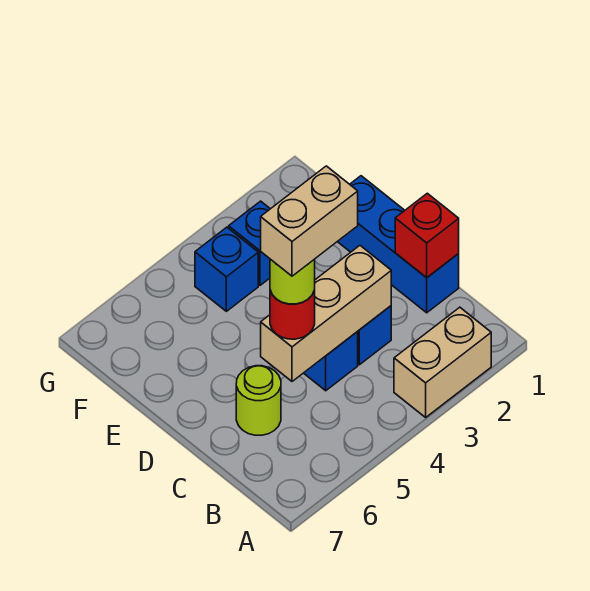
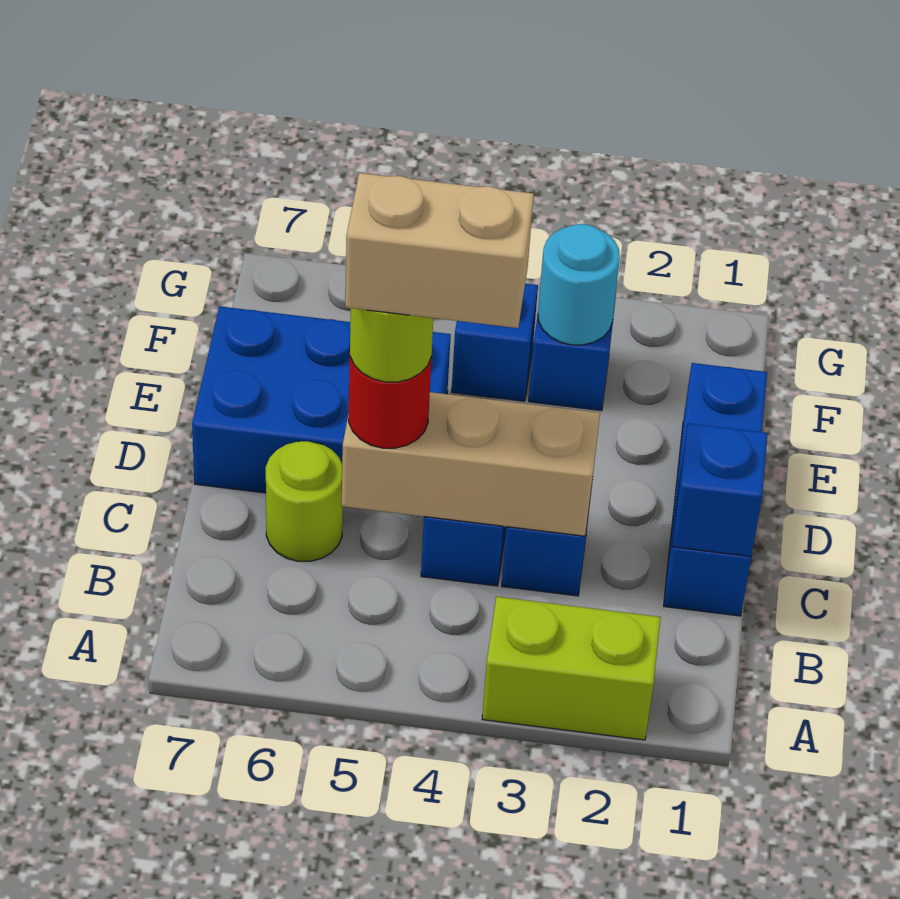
tan 1x2 brick [394,307,491,417] -> lime 1x2 brick [482,597,661,740]
red 1x1 brick [395,193,459,278] -> blue 1x1 brick [672,423,768,557]
none -> blue 2x3 brick [192,306,451,493]
none -> cyan 1x1 round brick [538,224,620,345]

